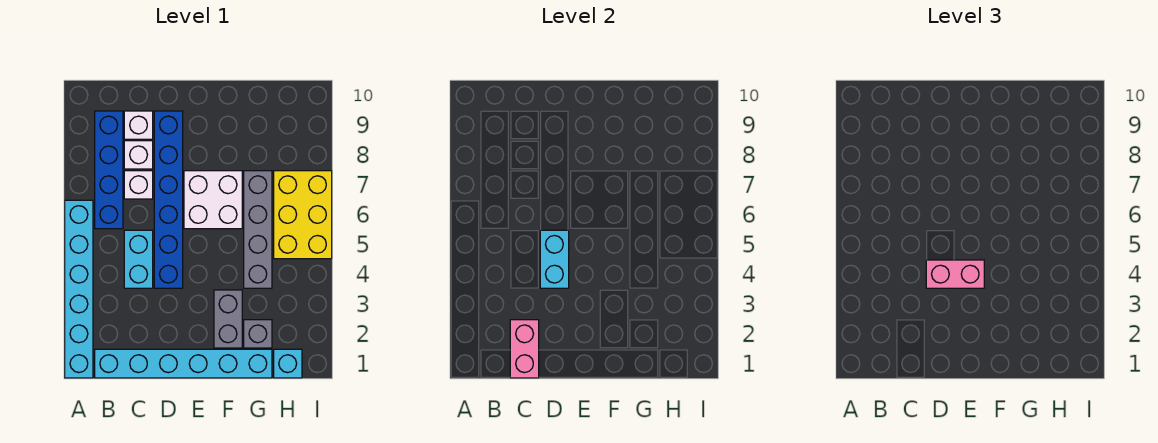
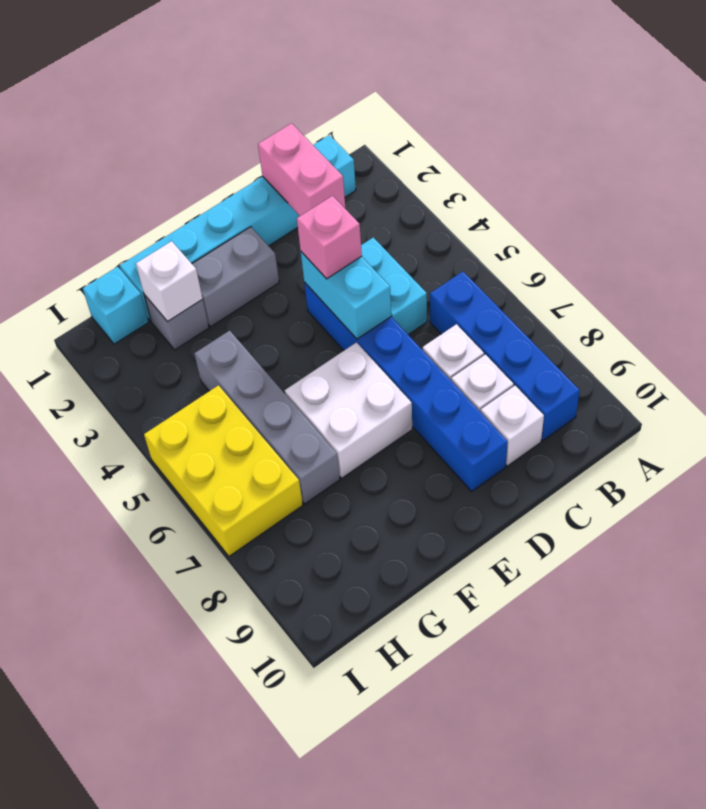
cyan 1x6 brick [65,200,93,378] -> none
pink 1x2 brick [926,260,984,288] -> pink 1x1 brick [297,196,362,279]
grey 1x2 brick [214,290,242,348] -> grey 1x2 brick turned to [192,227,279,327]
none -> white 1x1 brick [136,241,203,322]

